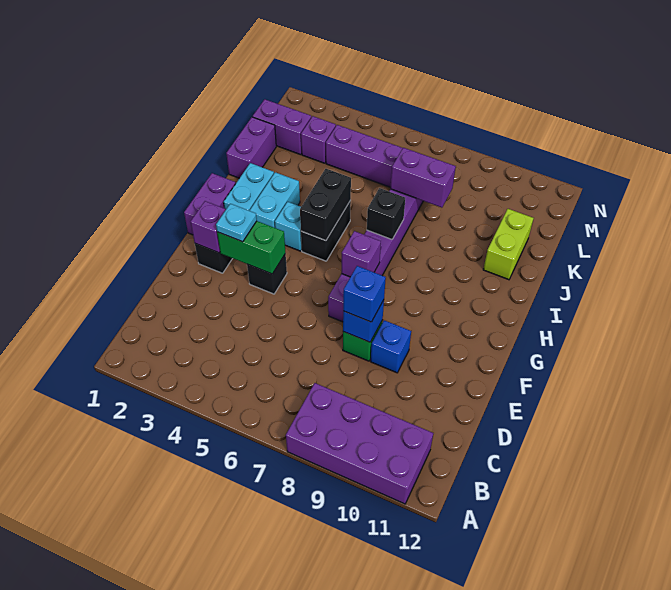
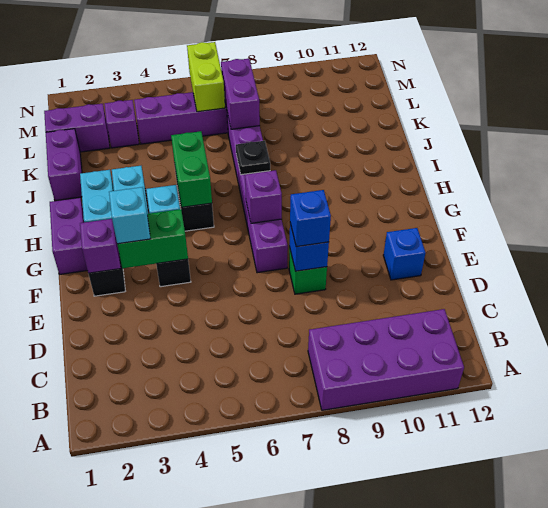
blue 1x1 brick [371,320,411,373] -> blue 1x1 brick moved to [383,228,425,280]
cyan 1x1 plate [216,204,257,242] -> cyan 1x1 brick [109,187,150,244]
black 1x2 brick [300,169,351,241] -> green 1x2 brick [171,131,212,207]
black 1x1 brick [367,188,405,239] -> black 1x1 plate [236,141,270,175]
lime 1x2 brick [483,209,534,280] -> lime 1x2 brick moved to [187,42,225,112]
purple 1x2 brick [390,148,456,208] -> purple 1x2 brick turned to [221,59,260,129]

